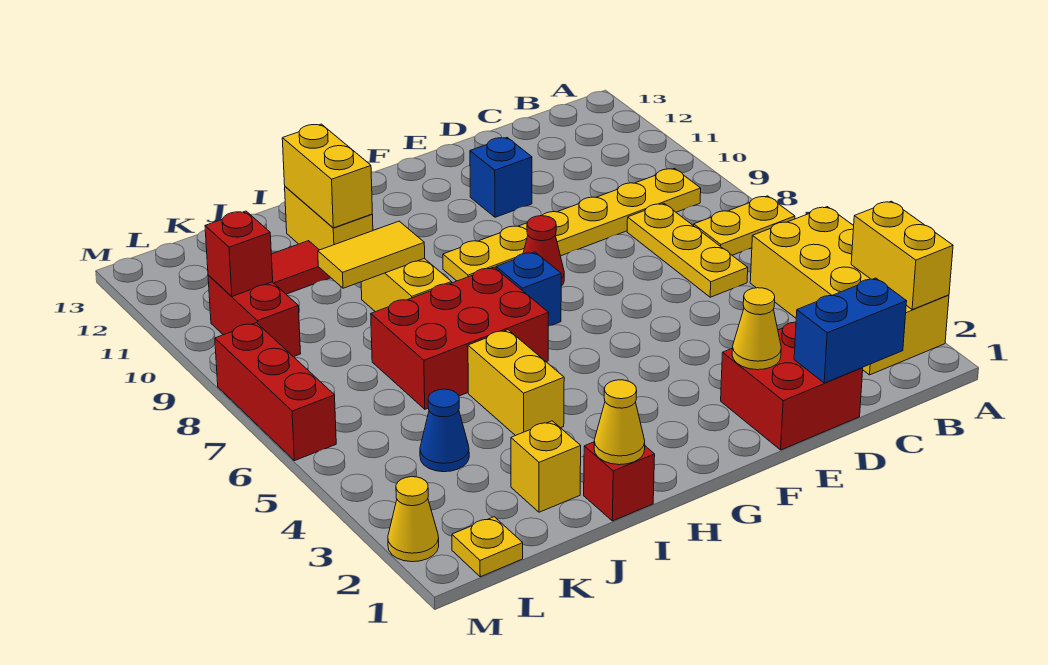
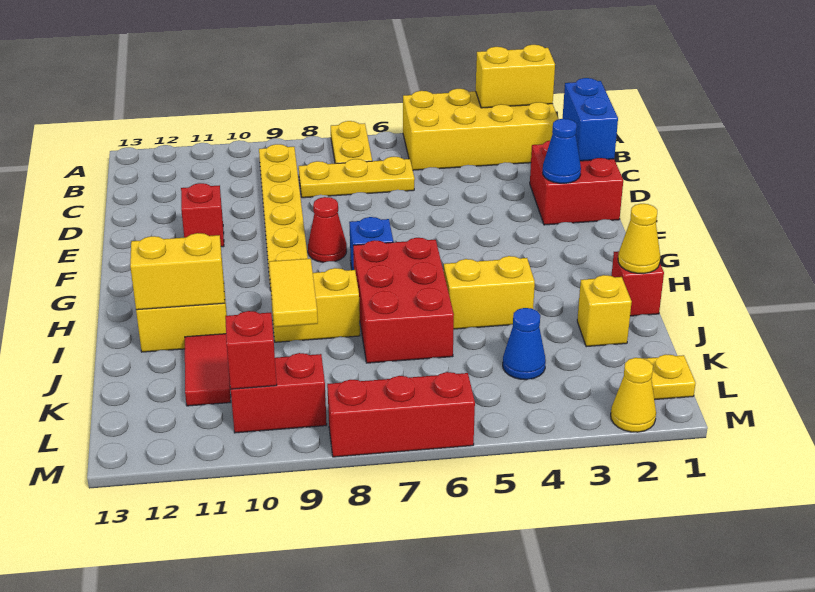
yellow 1x1 cone [732,288,781,370] -> blue 1x1 cone [543,119,581,183]
blue 1x1 brick [470,138,532,217] -> red 1x1 brick [181,183,224,247]

